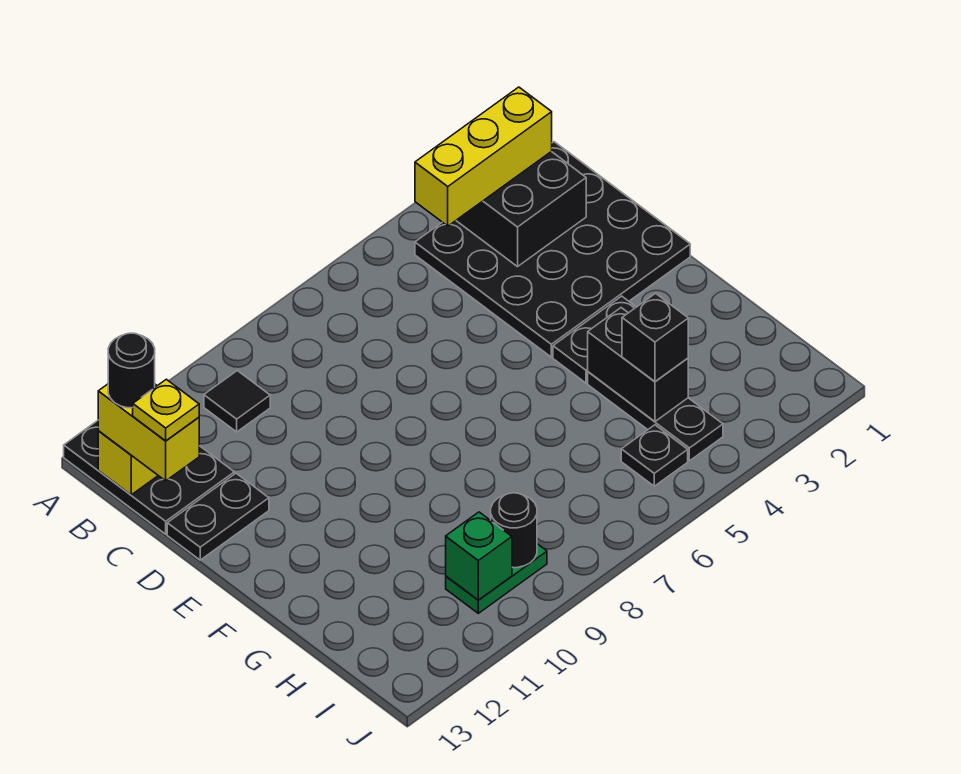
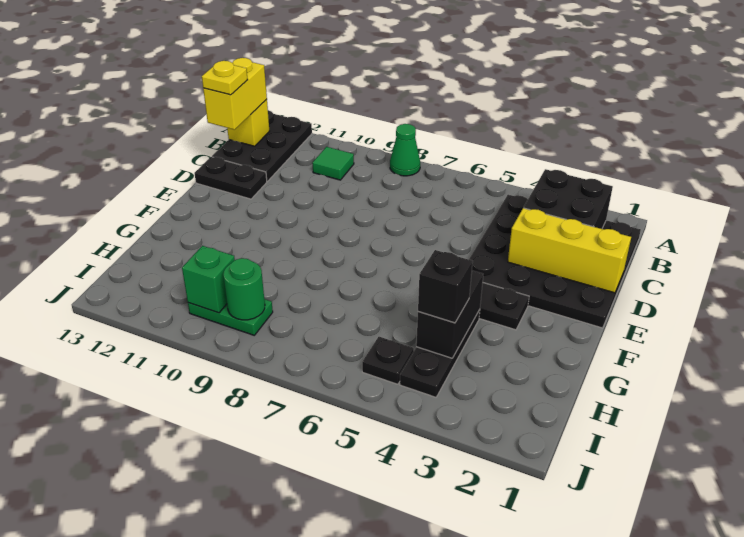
none -> green 1x1 cone [390,124,420,176]
yellow 1x3 brick [415,87,552,226] -> yellow 1x3 brick moved to [508,208,631,293]
black 1x1 tile [204,371,270,432] -> green 1x1 tile [313,147,354,180]
black 1x1 round brick [108,333,155,408] -> none
black 1x1 round brick [491,493,537,568] -> green 1x1 round brick [223,258,265,320]

